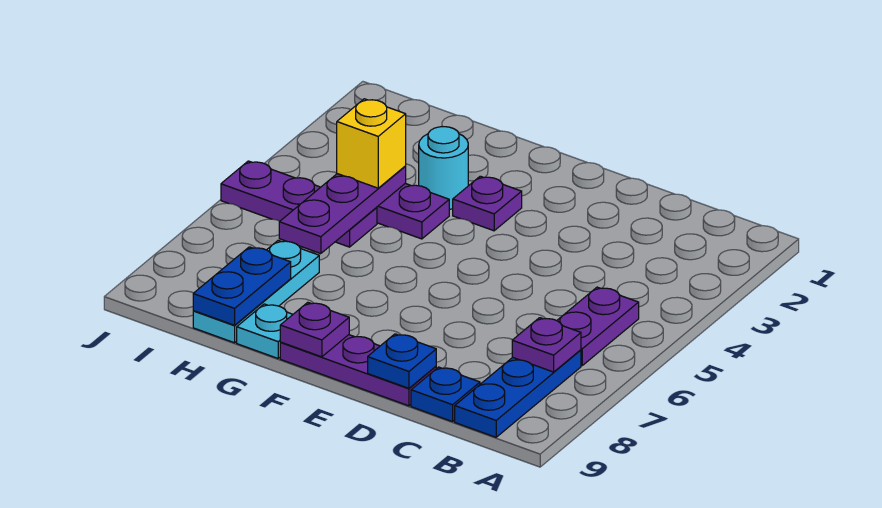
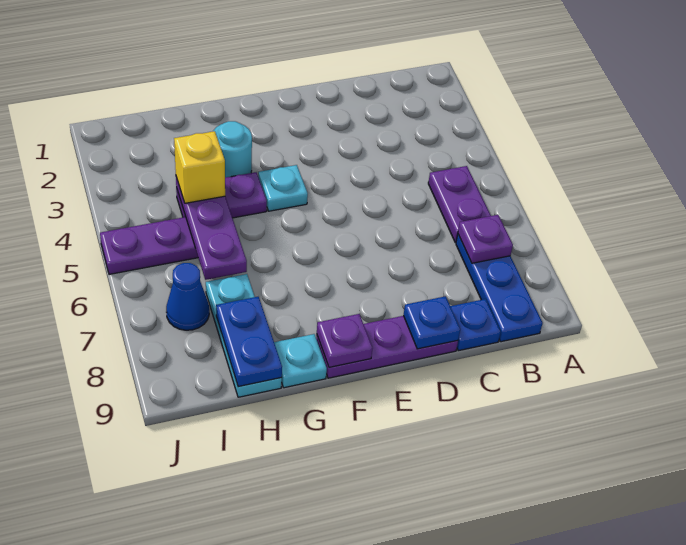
purple 1x1 plate [453,176,522,231] -> none
none -> cyan 1x1 plate [258,165,308,211]
none -> blue 1x1 cone [166,263,209,330]

